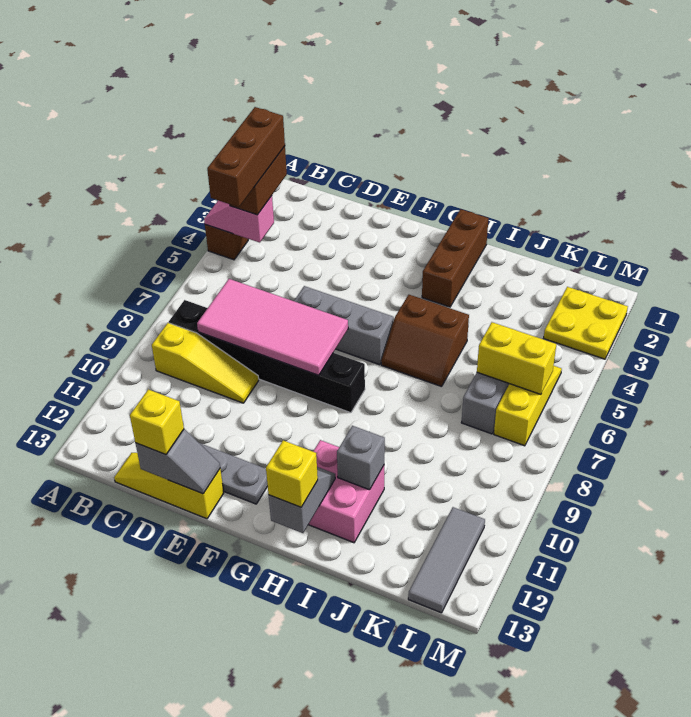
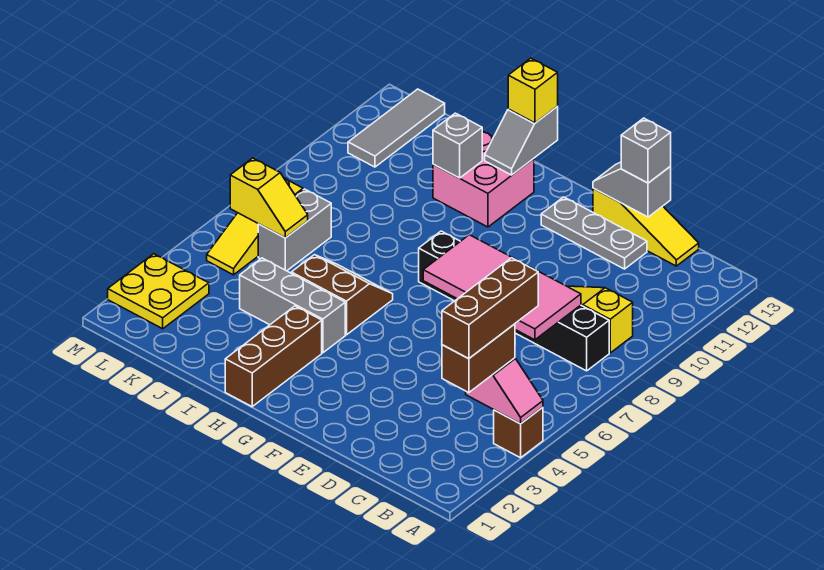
yellow 1x1 brick [130,389,184,455] -> grey 1x1 brick [621,118,671,183]
grey 1x3 brick [294,286,393,365] -> grey 1x3 brick moved to [240,258,345,353]
yellow 1x2 brick [477,322,556,394] -> yellow 1x2 slope [230,158,308,238]

